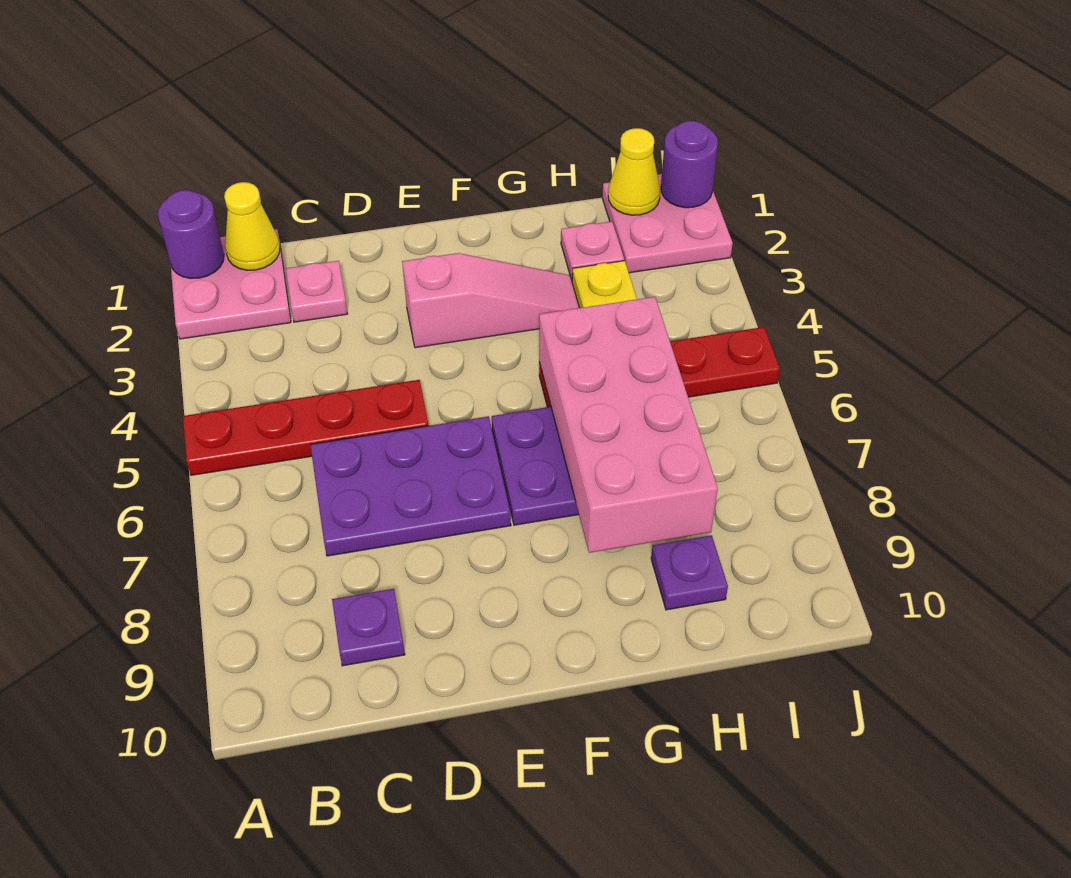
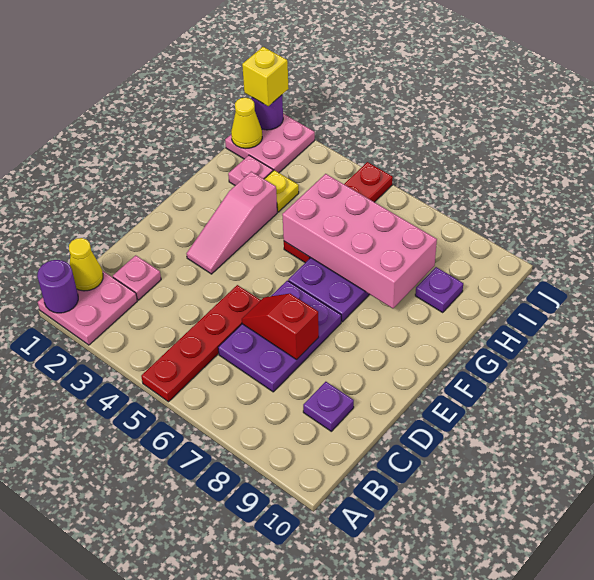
none -> red 1x2 slope [242,294,319,360]
pink 1x3 slope [402,253,579,348] -> pink 1x3 slope turned to [187,172,277,274]
none -> yellow 1x1 brick [242,47,289,106]

